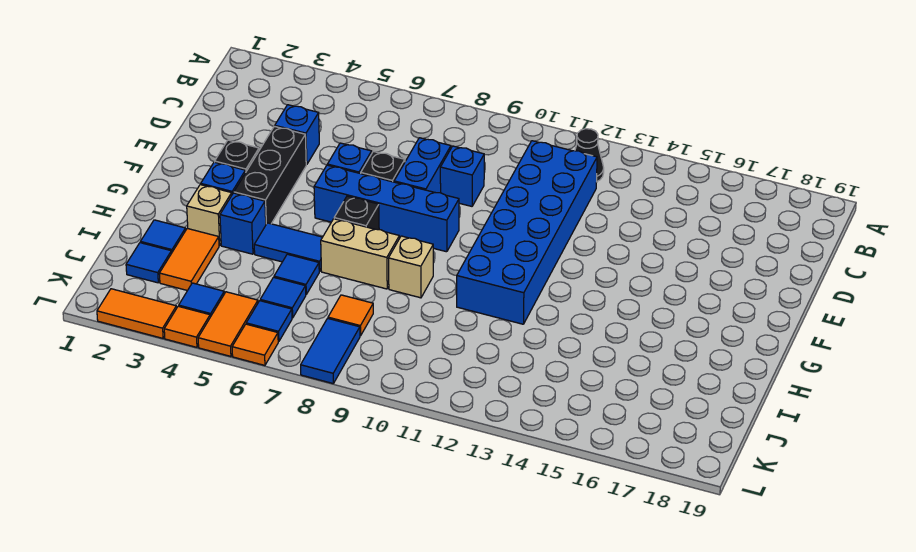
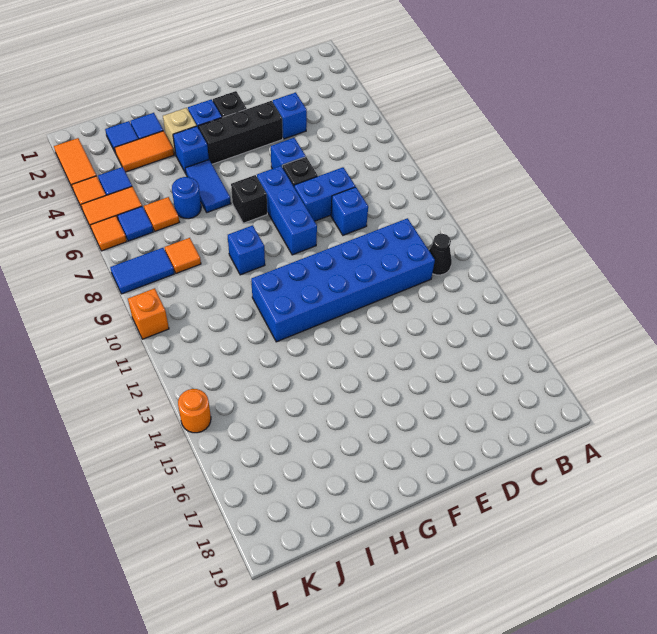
blue 1x4 brick [314,165,459,252] -> blue 1x3 brick [257,166,317,255]
tan 1x2 brick [321,219,399,289] -> none
tan 1x1 brick [388,236,433,298] -> blue 1x1 brick [228,225,265,275]
blue 1x1 tile [274,254,319,294] -> blue 1x1 round brick [172,177,201,219]
blue 1x1 tile [260,277,306,318] -> orange 1x1 tile [144,197,179,231]
none -> orange 1x1 brick [128,288,169,339]
none -> orange 1x1 round brick [178,389,211,433]

